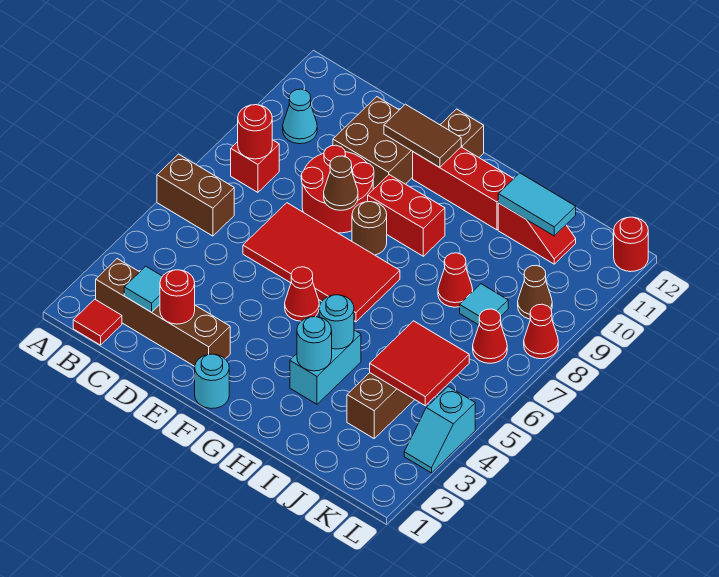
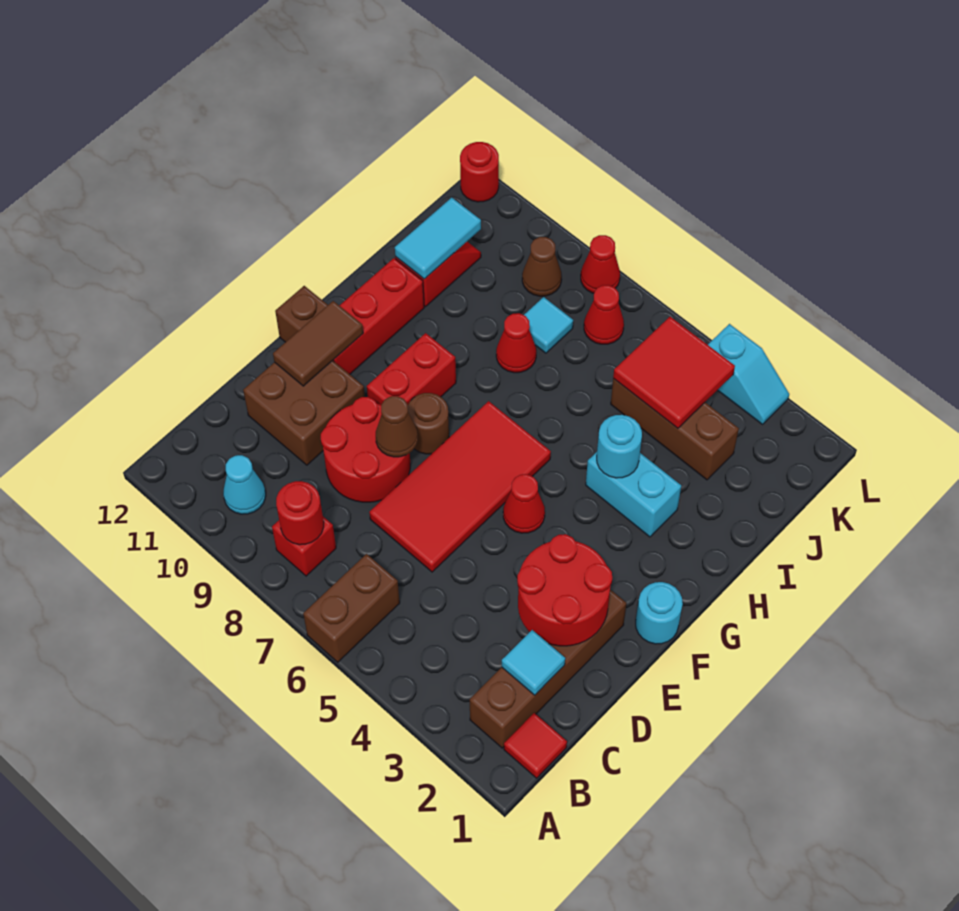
red 1x1 round brick [160,270,195,324] -> red 2x2 round brick [517,534,612,646]
cyan 1x1 round brick [297,317,332,371] -> none

